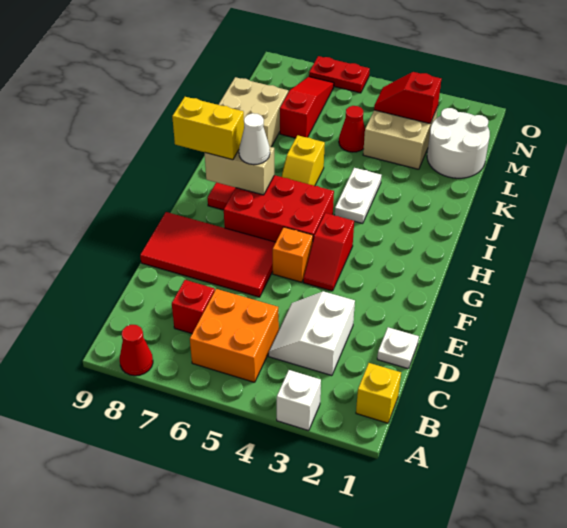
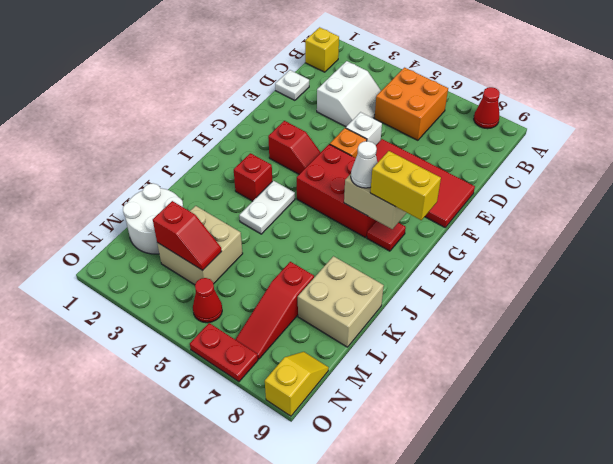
white 1x1 brick [277,370,321,431] -> white 1x1 brick moved to [346,112,382,145]
red 1x1 brick [172,280,215,334] -> red 1x1 brick moved to [234,153,272,201]
red 1x2 slope [303,213,354,291] -> red 1x2 slope turned to [268,121,321,174]
yellow 1x2 slope [281,135,325,186] -> yellow 1x2 slope moved to [265,352,329,416]
red 1x1 cone [339,106,365,152] -> red 1x1 cone moved to [193,278,222,323]

